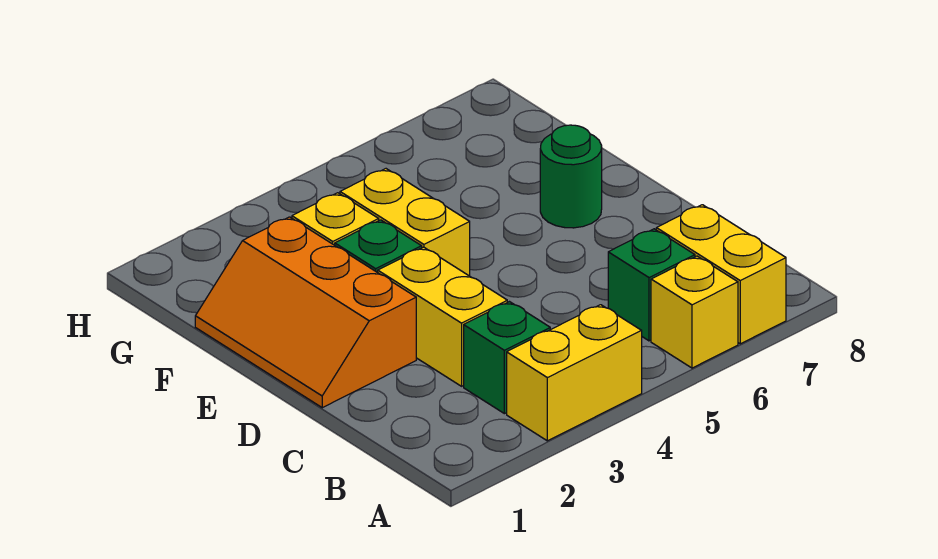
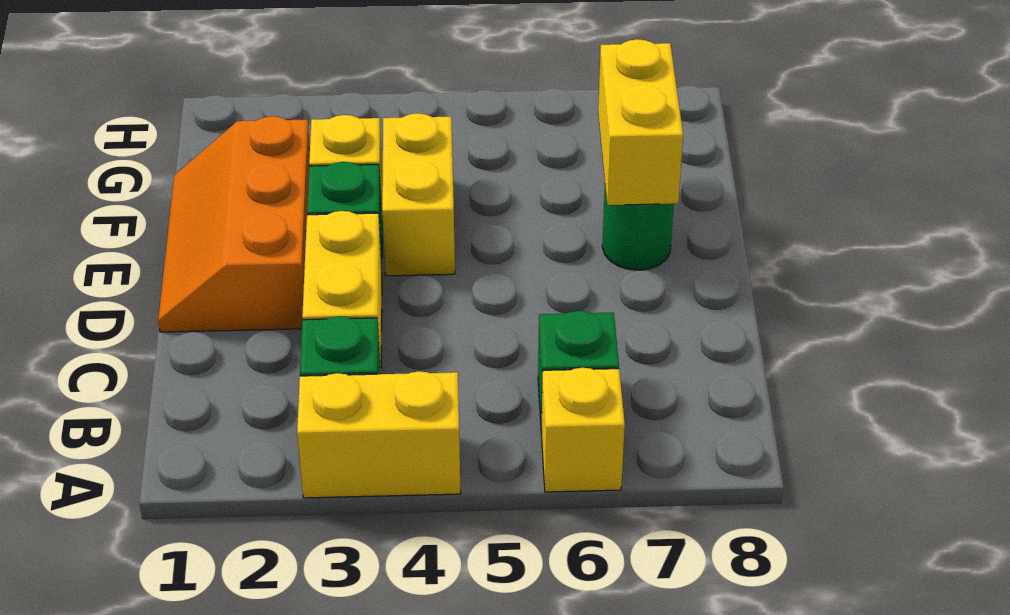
yellow 1x2 brick [656,205,786,344] -> yellow 1x2 brick moved to [598,39,683,205]

